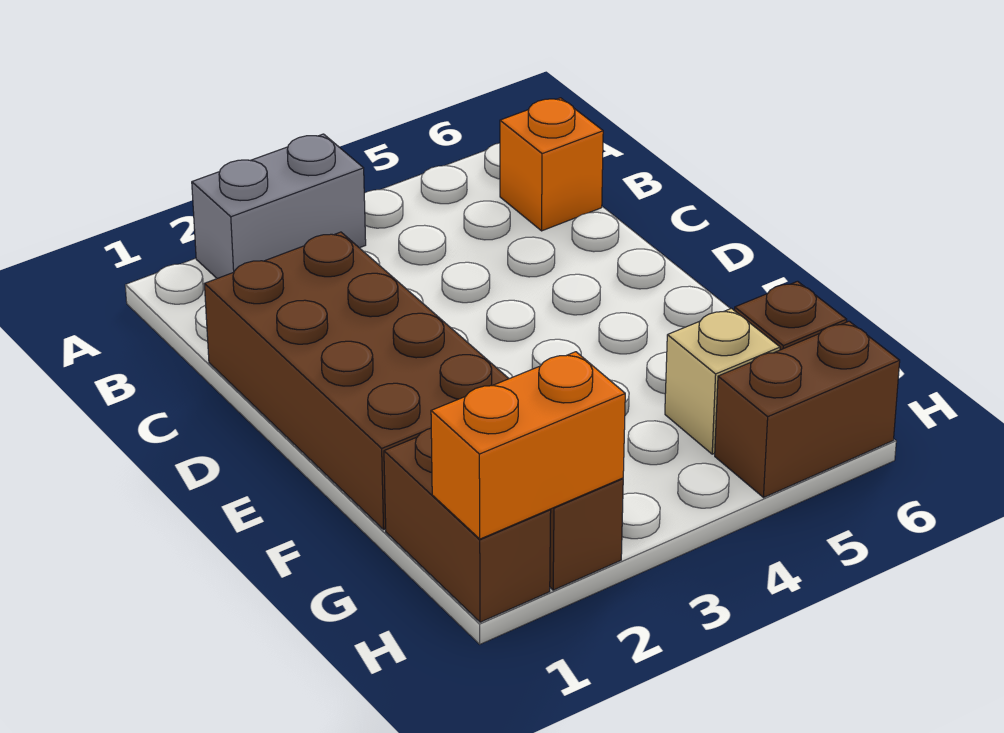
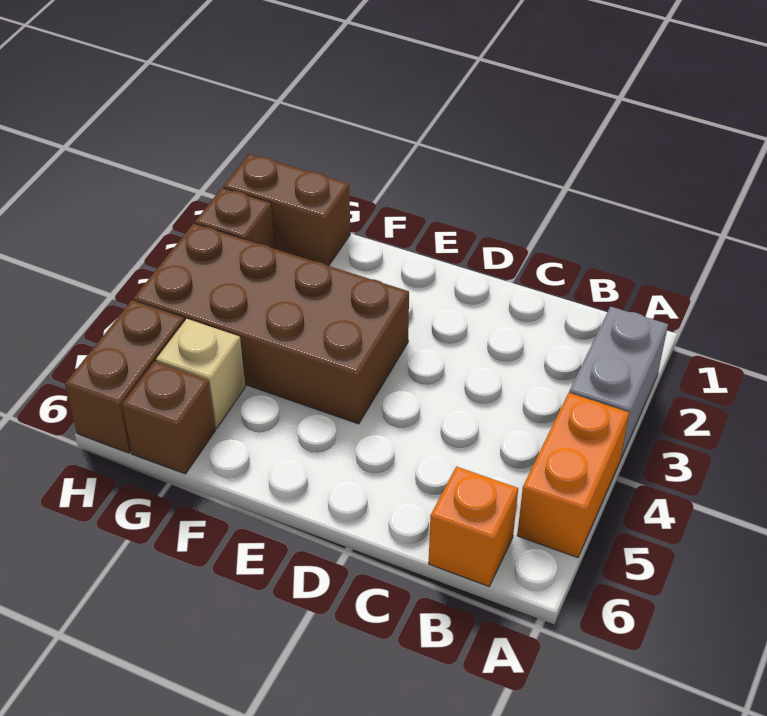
brown 2x4 brick [205,232,509,529] -> brown 2x4 brick moved to [133,223,409,424]
orange 1x2 brick [431,352,625,539] -> orange 1x2 brick moved to [517,393,629,558]

